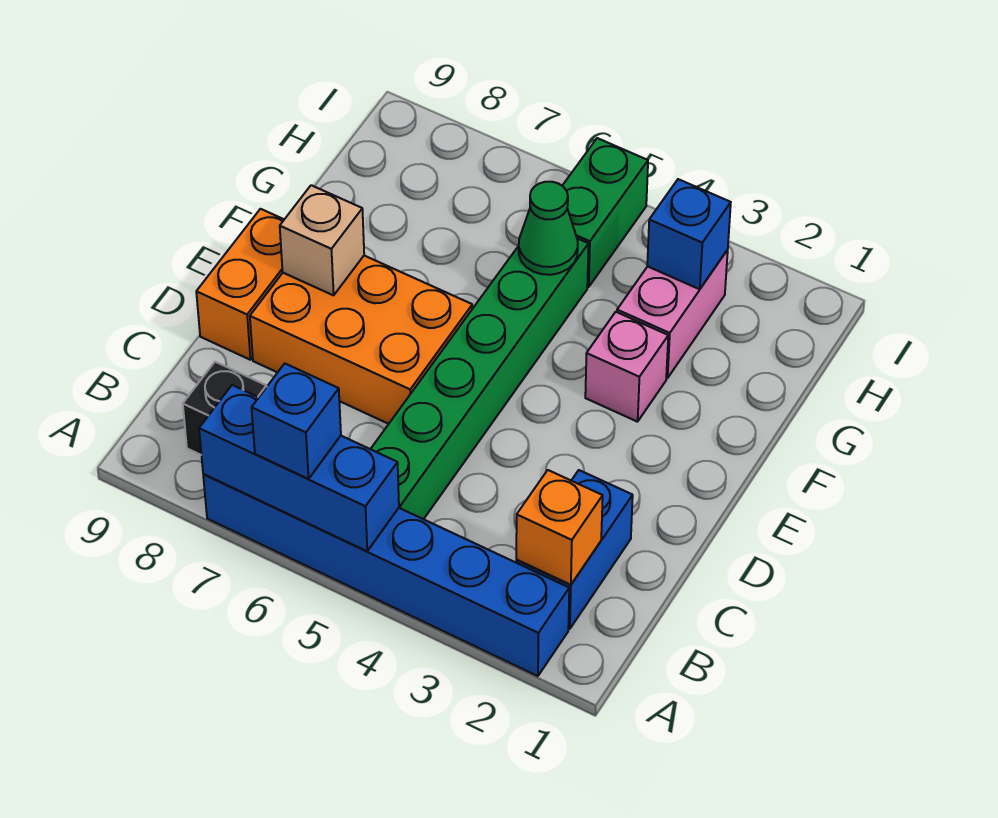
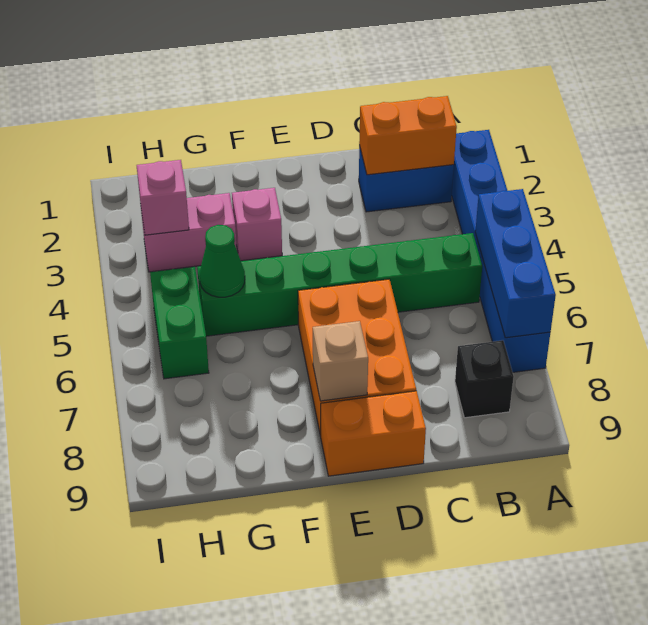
blue 1x1 brick [252,363,341,479] -> none
orange 1x1 brick [516,470,603,585] -> orange 1x2 brick [359,96,457,175]
blue 1x1 brick [647,179,731,289] -> pink 1x1 brick [137,160,189,235]
green 1x2 brick [562,138,648,287] -> green 1x2 brick turned to [150,267,209,379]

